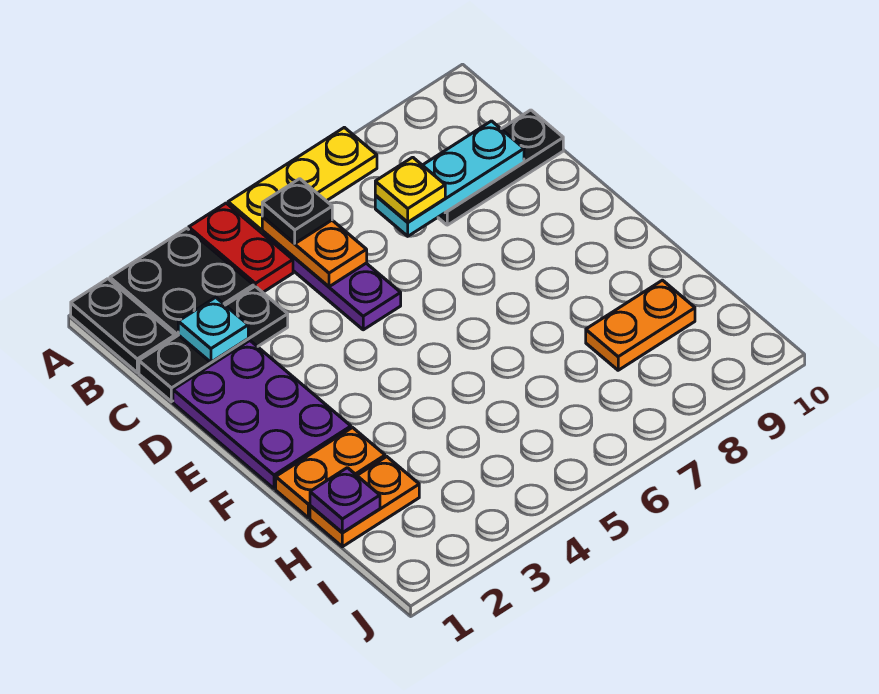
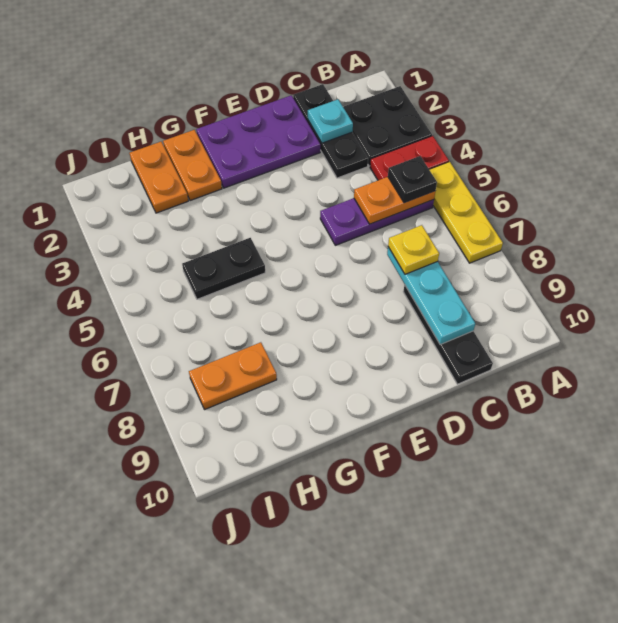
black 1x2 plate [71,279,175,372] -> black 1x2 plate moved to [182,238,265,299]
purple 1x1 plate [310,468,380,533] -> none
orange 1x2 plate [586,280,695,370] -> orange 1x2 plate turned to [189,342,277,410]

